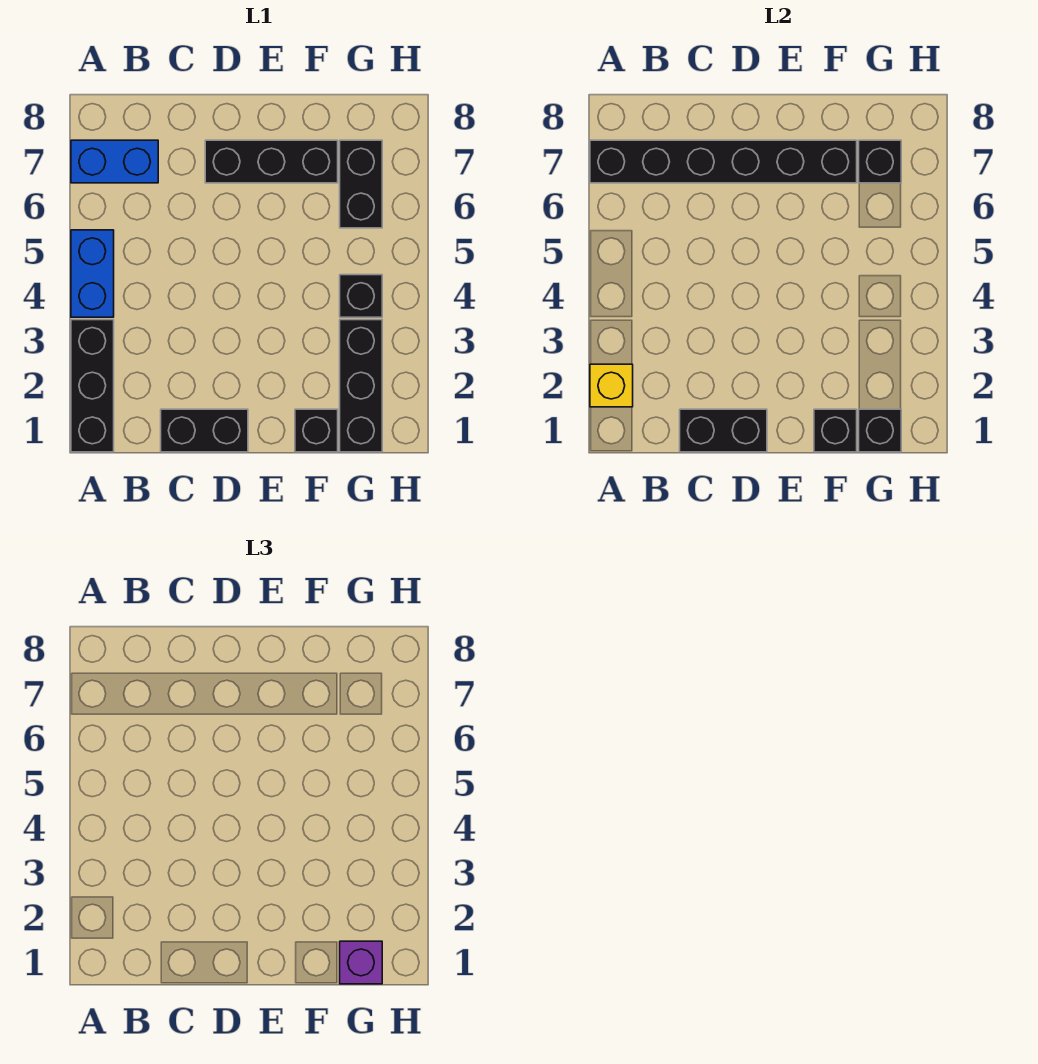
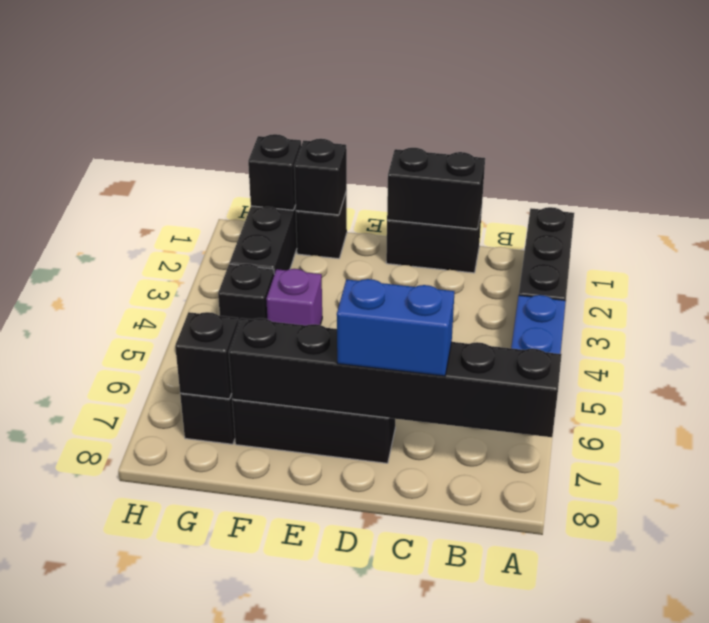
yellow 1x1 brick [590,364,633,407] -> none
blue 1x2 brick [71,140,158,183] -> blue 1x2 brick moved to [337,279,455,376]
purple 1x1 brick [340,941,382,984] -> purple 1x1 brick moved to [266,269,322,325]

